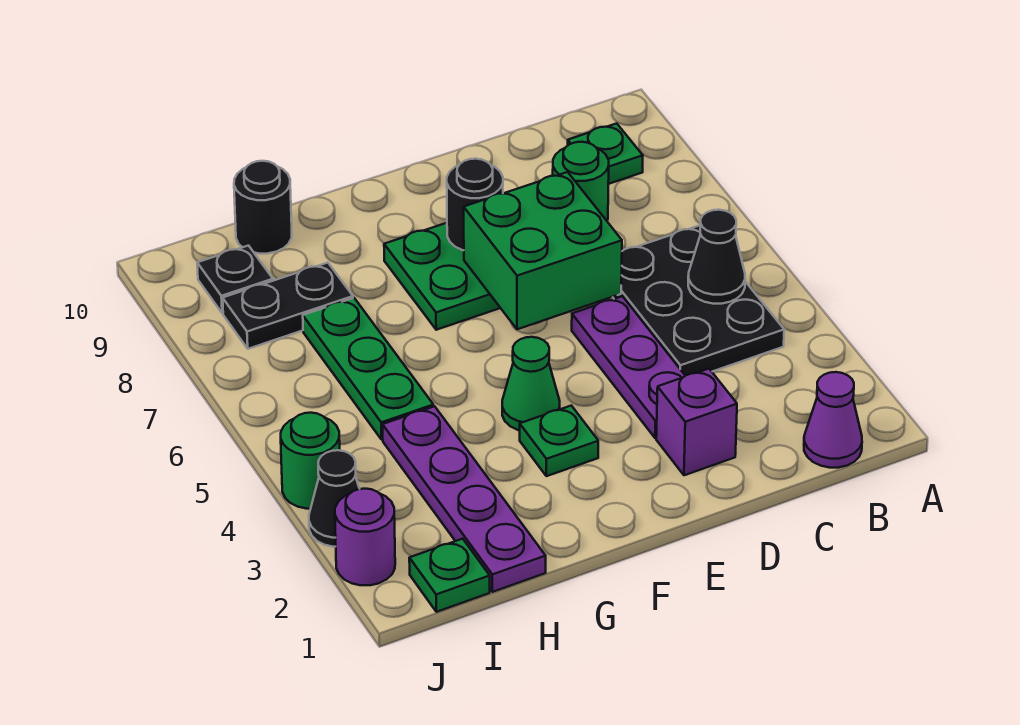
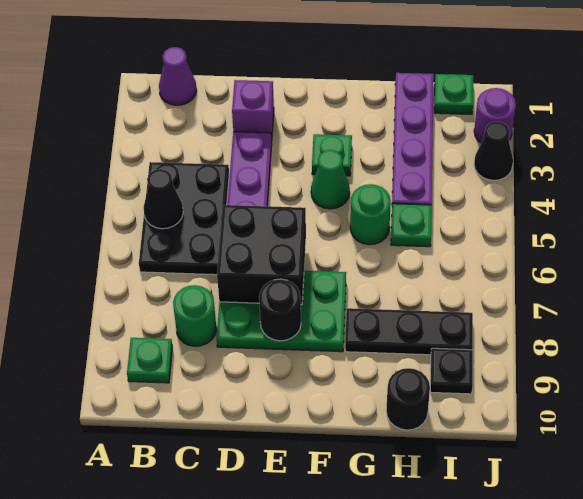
green 2x2 brick [464,172,622,329] -> black 2x2 brick [217,205,306,305]
green 1x3 plate [303,298,433,440] -> green 1x1 plate [391,204,432,247]
black 1x2 plate [223,263,353,349] -> black 1x3 plate [345,308,473,355]
green 1x1 round brick [281,413,340,509] -> green 1x1 round brick moved to [350,184,391,245]

